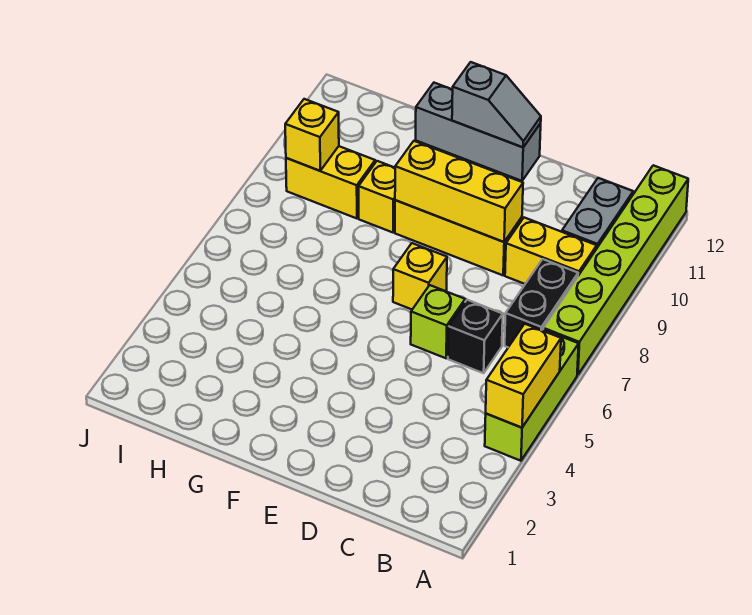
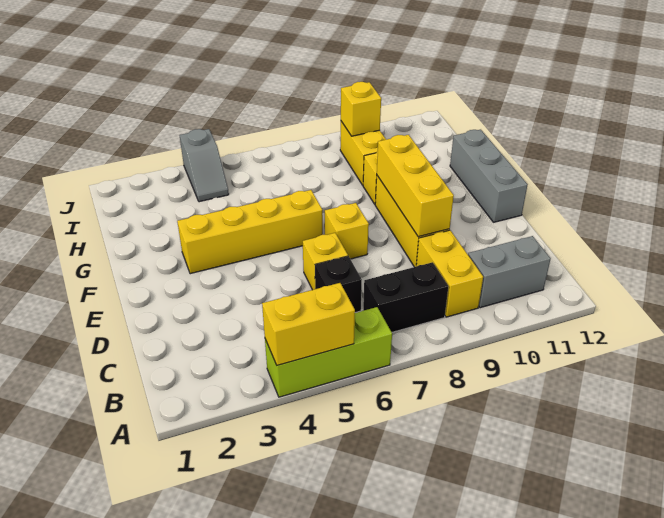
lime 1x6 brick [543,165,688,375] -> none
lime 1x1 brick [411,285,465,358] -> yellow 1x1 brick [303,233,348,290]
grey 1x2 slope [452,62,541,147] -> grey 1x2 slope moved to [179,129,229,202]
none -> yellow 1x4 brick [177,190,323,274]

